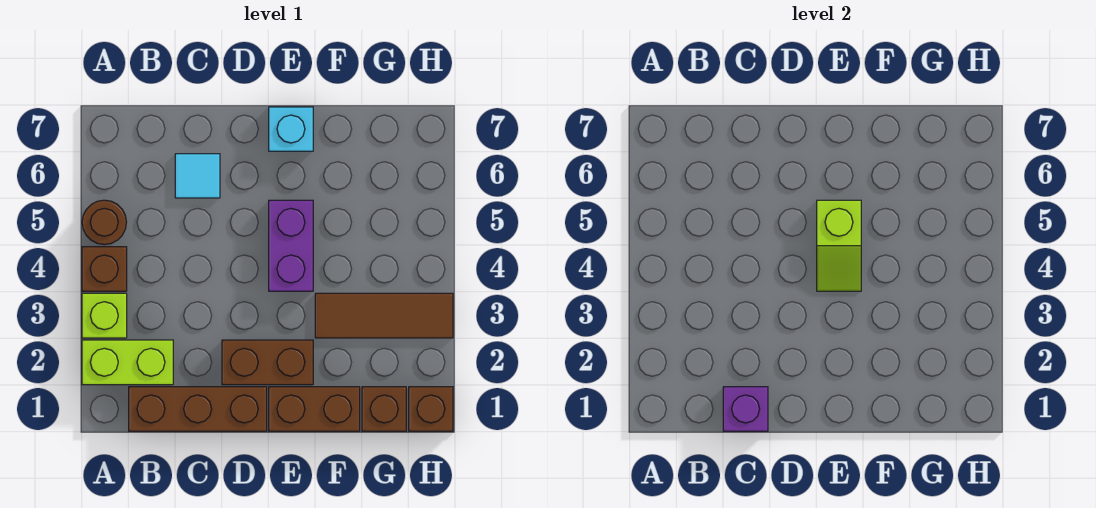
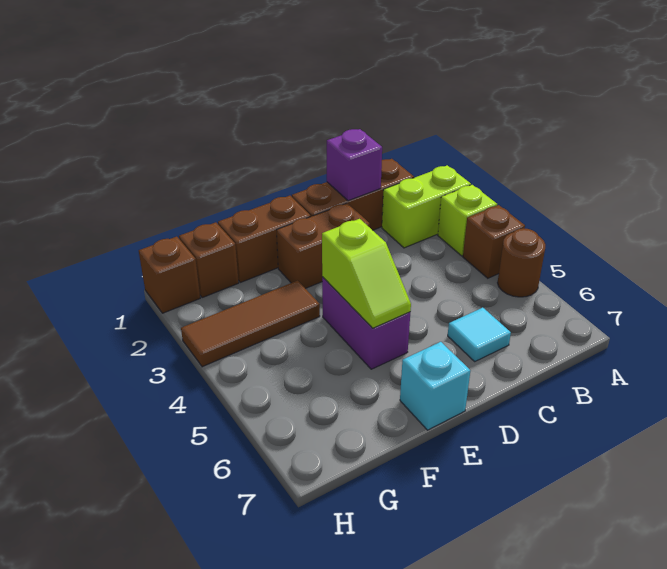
lime 1x2 slope [817,200,861,291] -> lime 1x2 slope turned to [322,219,411,328]

